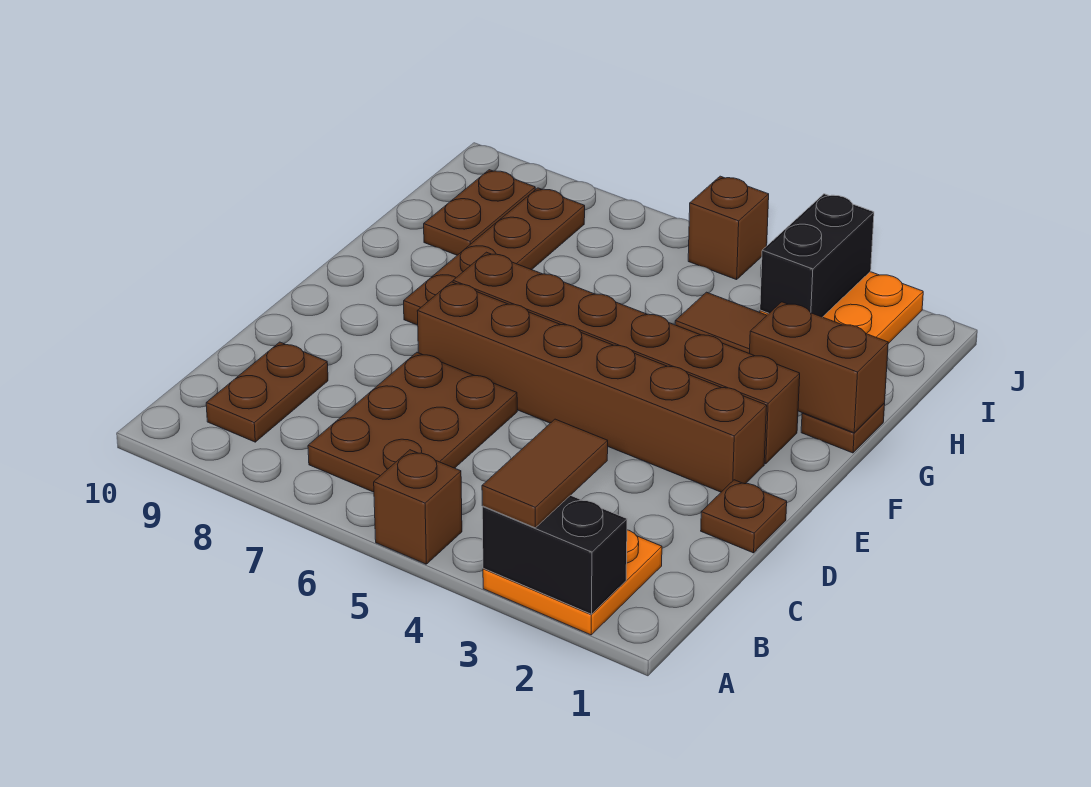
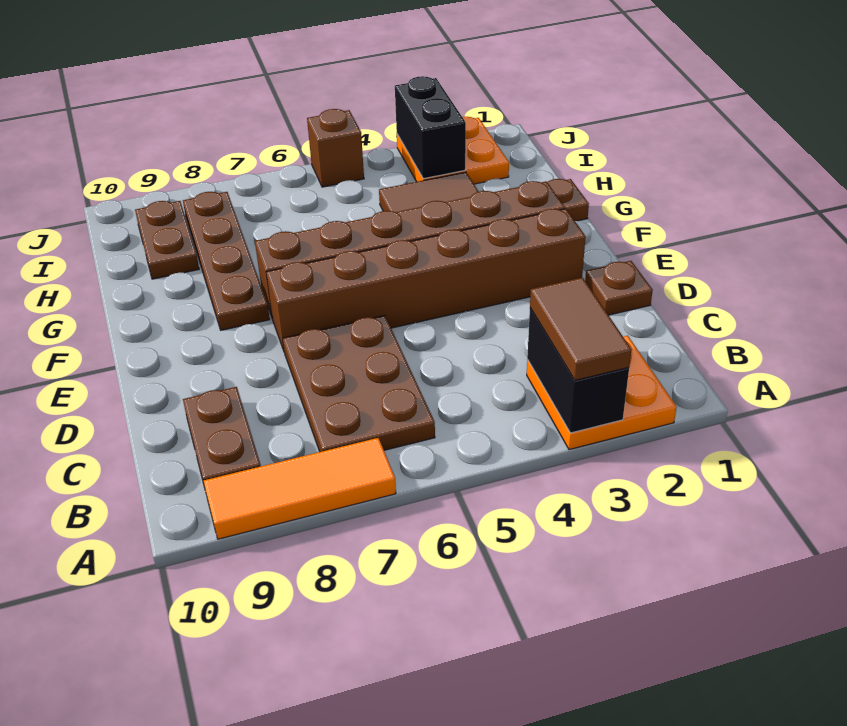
black 1x2 brick [482,495,627,614] -> black 1x2 brick turned to [527,308,629,433]
brown 1x1 brick [374,450,462,564] -> none
none -> orange 1x3 tile [203,438,396,539]
brown 1x2 brick [749,302,888,433] -> none

